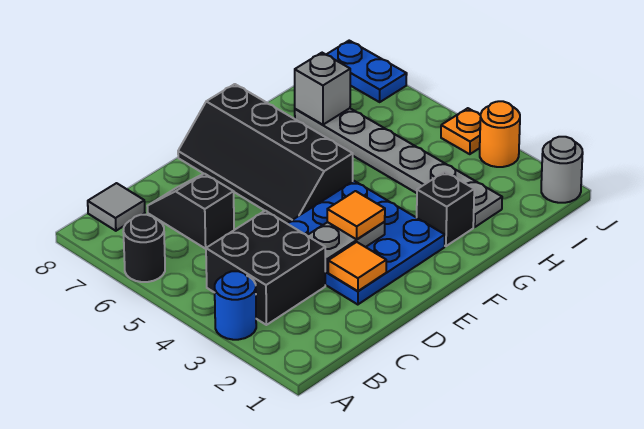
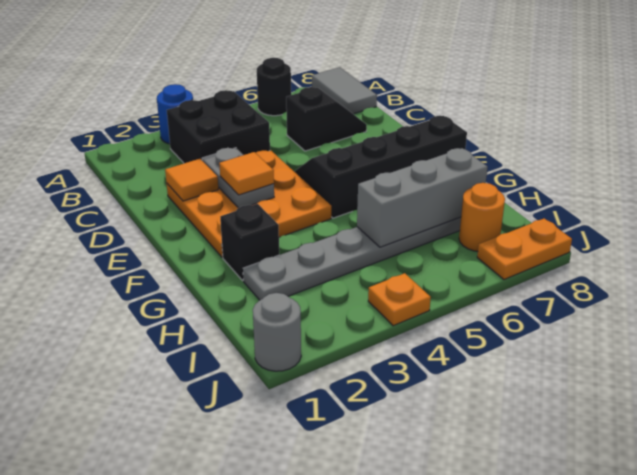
grey 1x1 tile [88,183,145,231] -> grey 1x2 tile [312,67,377,114]
blue 3x3 plate [287,181,445,304] -> orange 3x3 plate [167,150,331,257]
grey 1x1 brick [295,53,350,125] -> grey 1x3 brick [357,148,488,247]
orange 1x1 round brick [480,101,520,167] -> orange 1x1 round brick moved to [459,183,505,251]
blue 1x2 plate [326,41,407,102] -> orange 1x2 plate [477,218,572,279]

